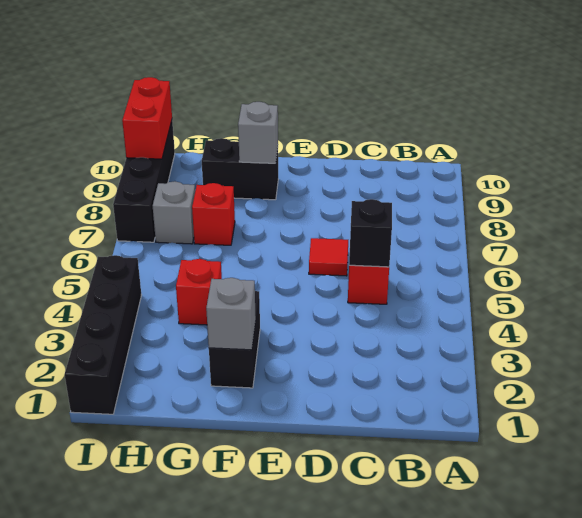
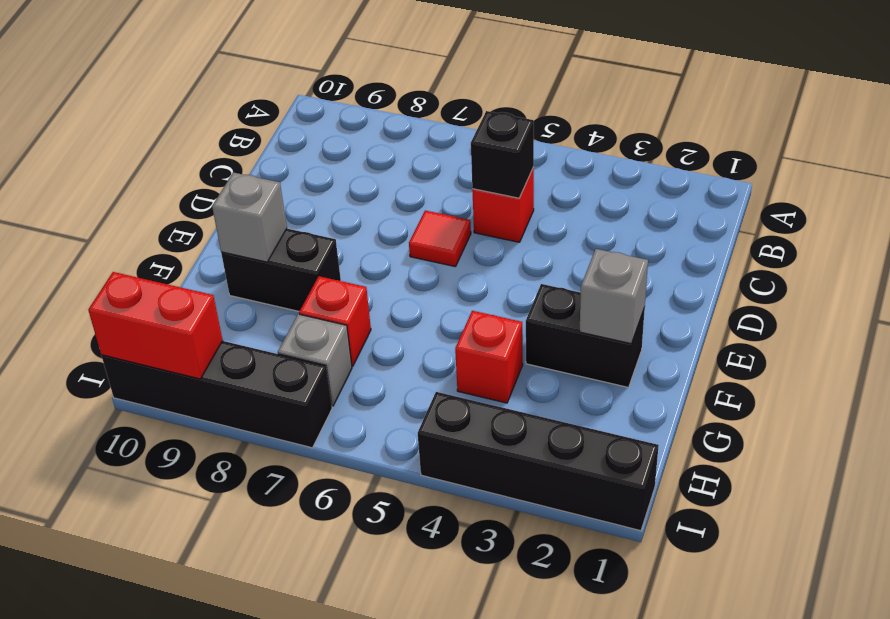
black 1x2 brick [202,138,278,200] -> black 1x2 brick turned to [221,229,341,311]

